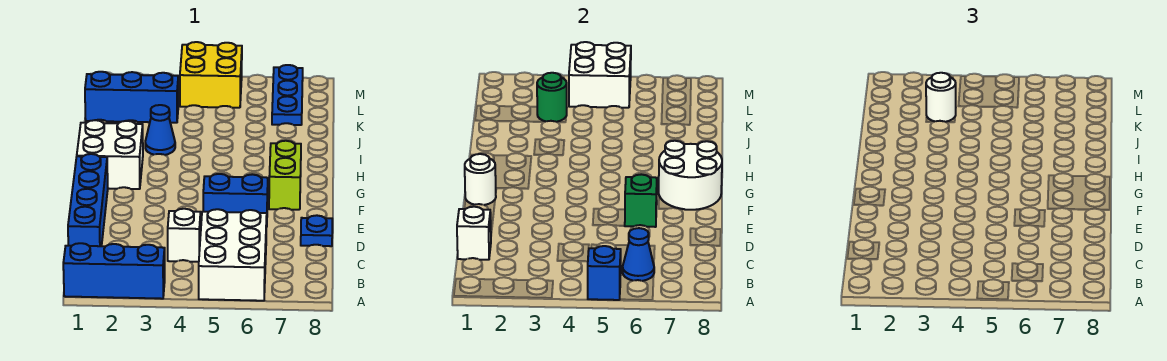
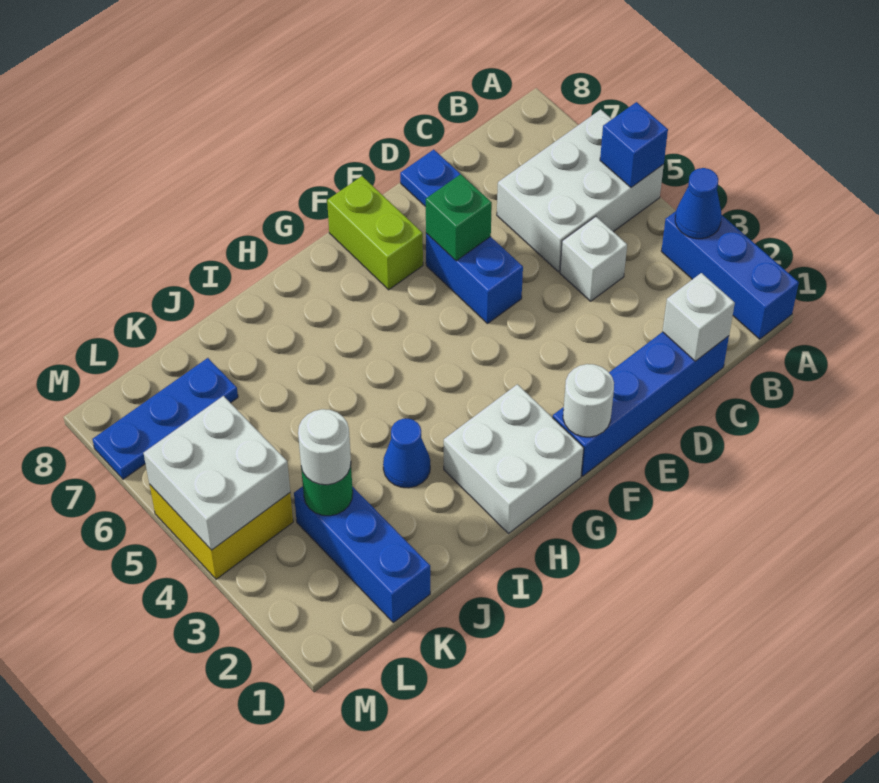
blue 1x1 cone [623,228,654,281] -> blue 1x1 cone moved to [675,168,721,239]
lime 1x2 brick [269,141,301,210] -> lime 1x2 brick turned to [327,176,423,290]
white 2x2 round brick [659,141,722,210] -> none

